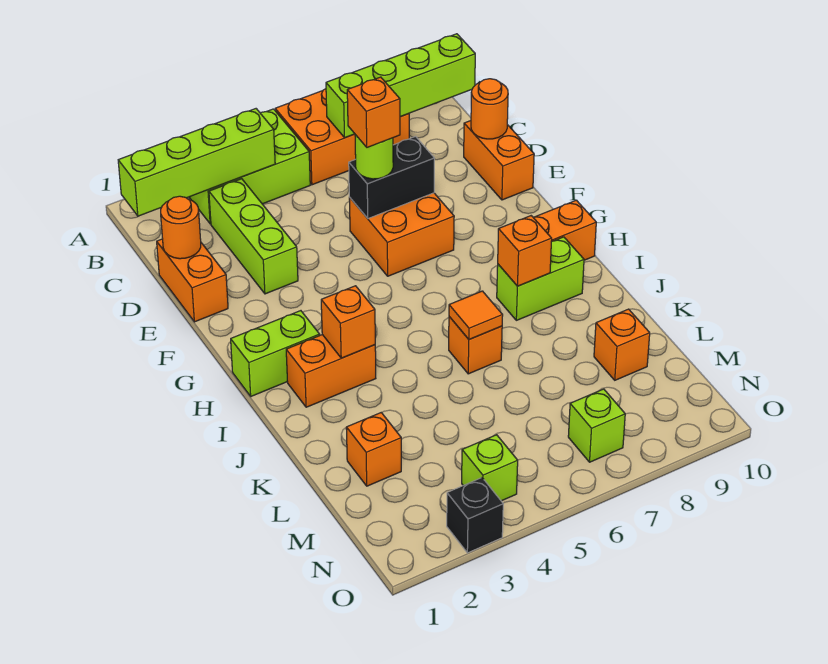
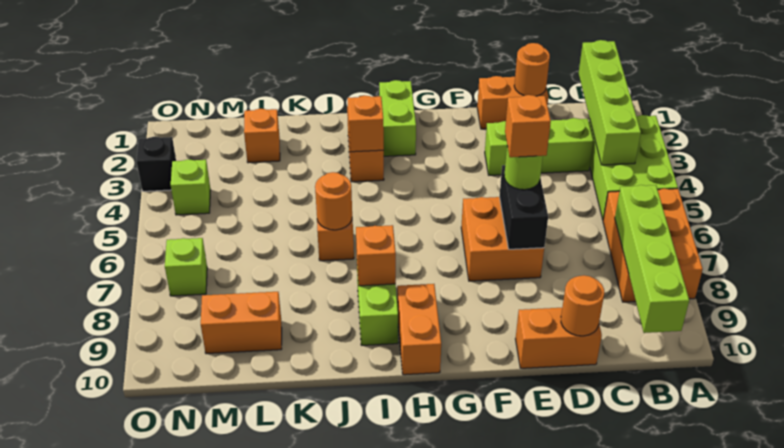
orange 1x1 tile [449,291,503,339] -> orange 1x1 round brick [315,172,352,230]
orange 1x1 brick [594,309,650,380] -> orange 1x2 brick [201,292,282,354]

